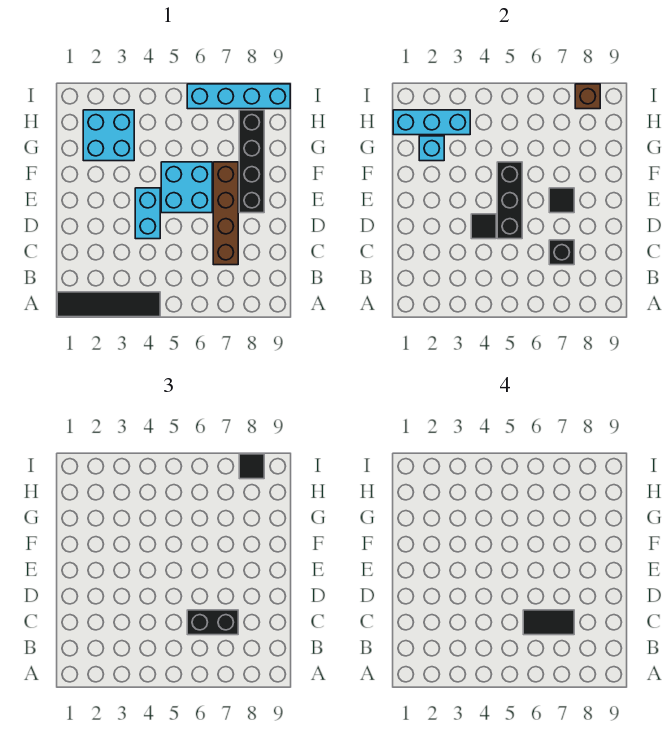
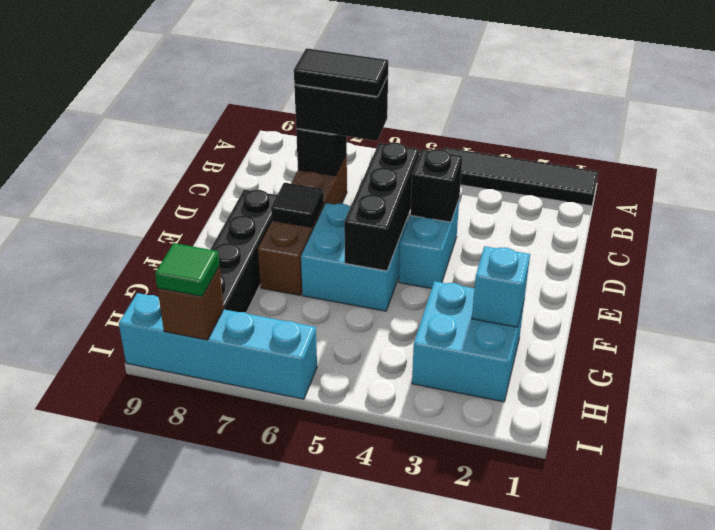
black 1x1 tile [471,214,496,239] -> black 1x1 brick [410,149,462,222]
cyan 1x3 brick [393,110,470,135] -> none
black 1x1 tile [239,454,264,479] -> green 1x1 tile [155,243,219,296]

